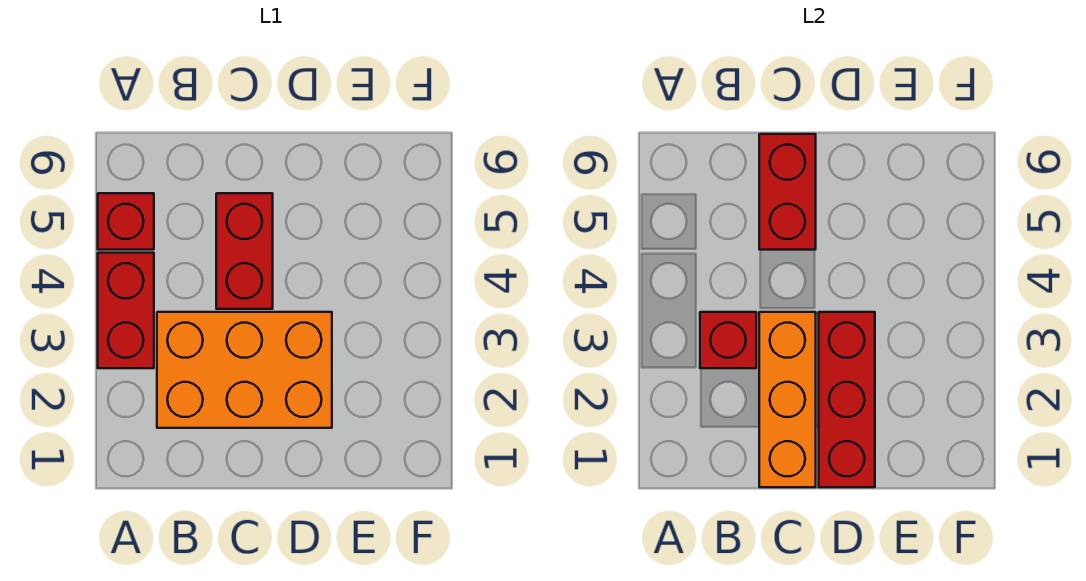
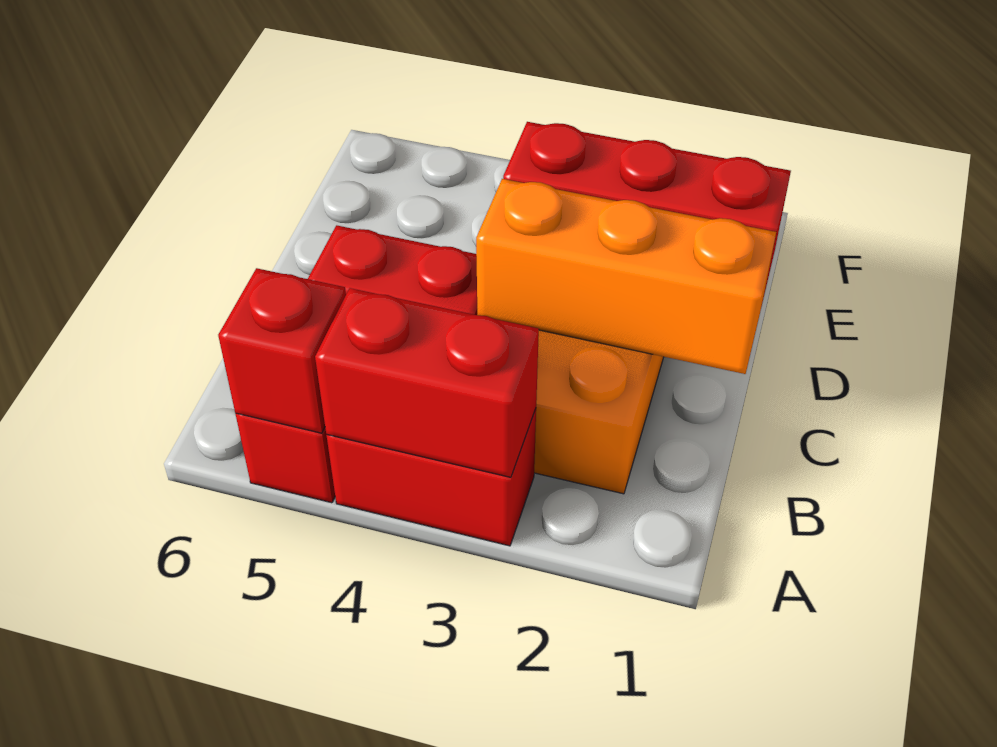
red 1x1 brick [700,312,756,368] -> red 1x1 brick moved to [218,268,346,433]
red 1x2 brick [759,134,816,250] -> red 1x2 brick moved to [315,288,539,477]

